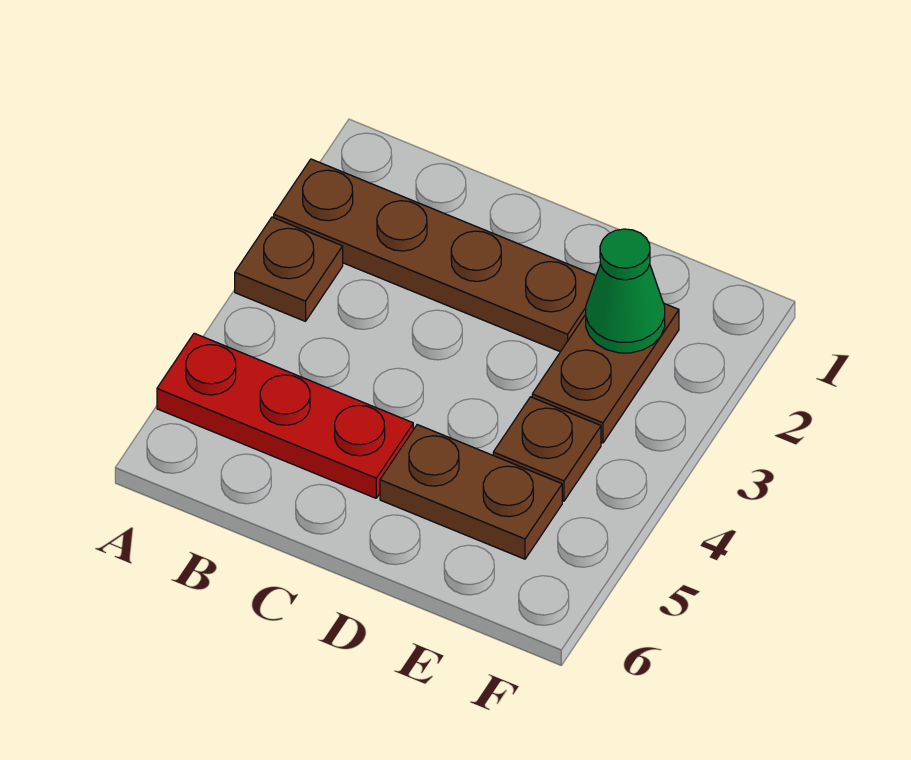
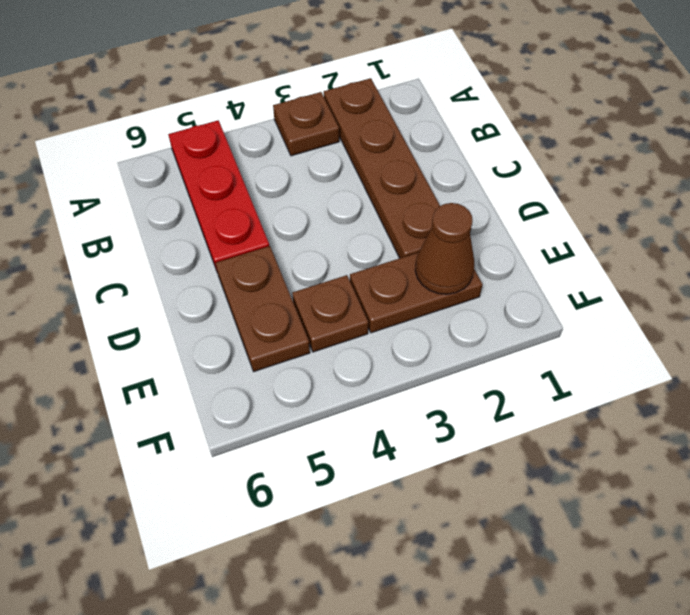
green 1x1 cone [586,229,665,353] -> brown 1x1 cone [415,203,474,294]

